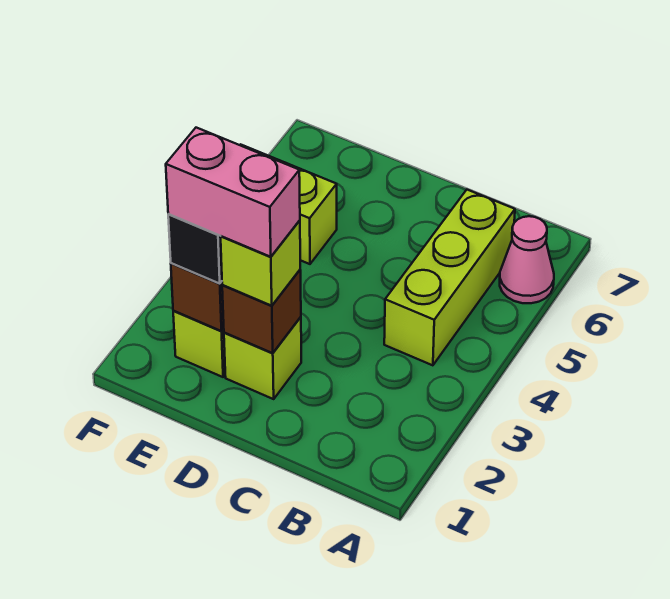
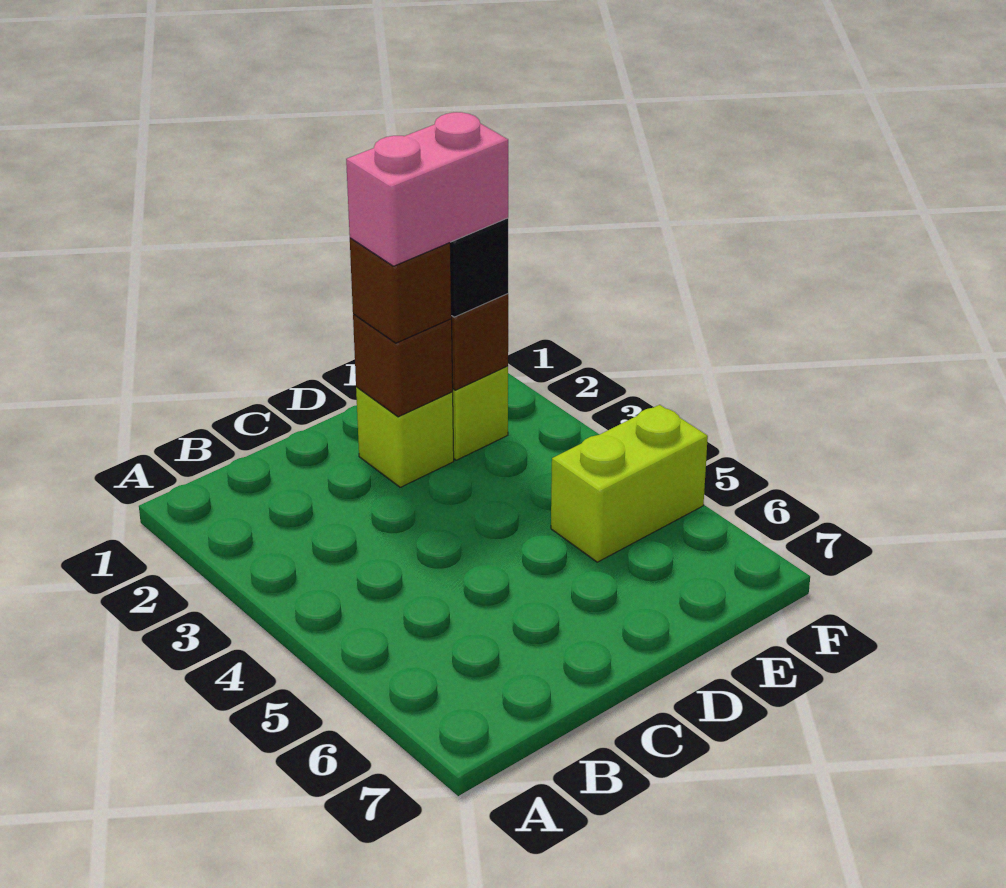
pink 1x1 cone [500,216,554,303] -> none
lime 1x3 brick [384,190,515,365] -> none
lime 1x1 brick [221,220,300,306] -> brown 1x1 brick [350,238,452,343]

